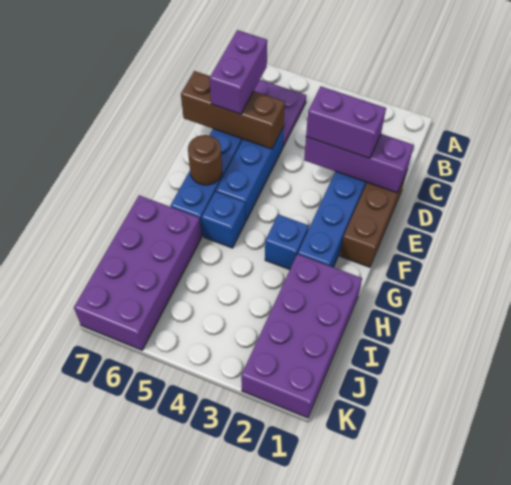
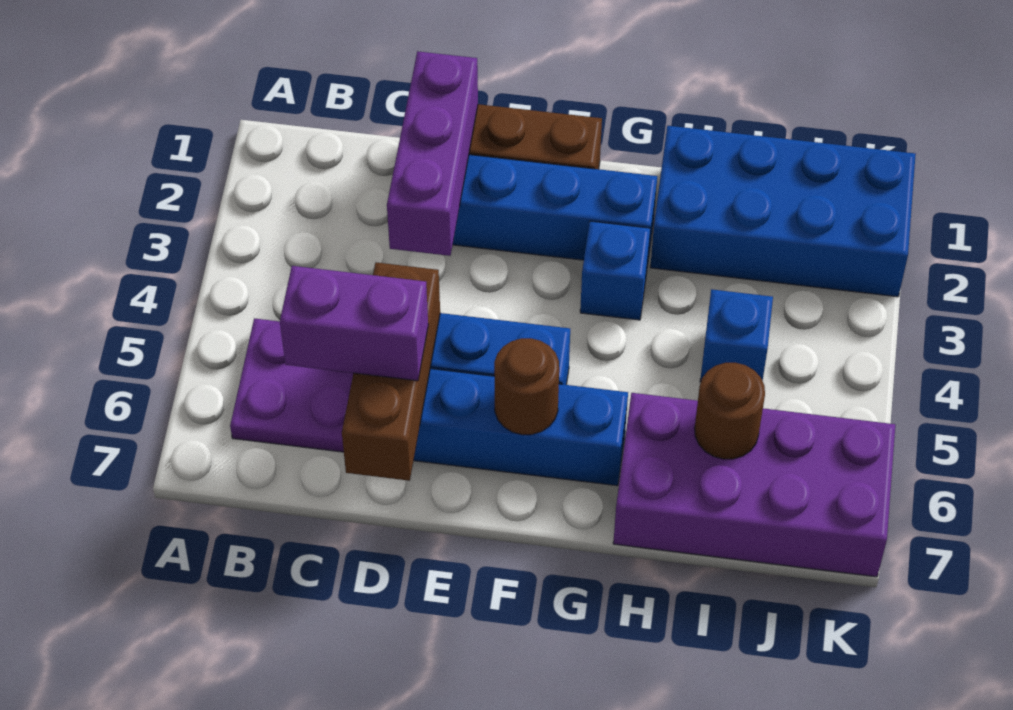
purple 1x2 brick [306,86,386,158] -> none
blue 1x1 brick [202,192,245,248] -> blue 1x1 brick moved to [700,289,773,382]
purple 2x4 brick [241,254,362,418] -> blue 2x4 brick [650,126,916,297]
none -> brown 1x1 round brick [695,363,765,459]

